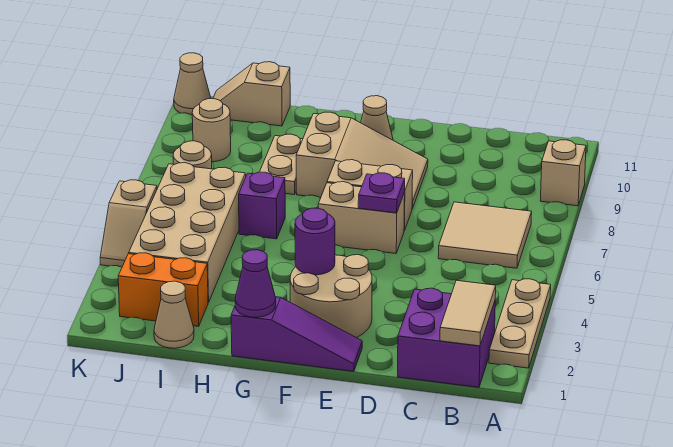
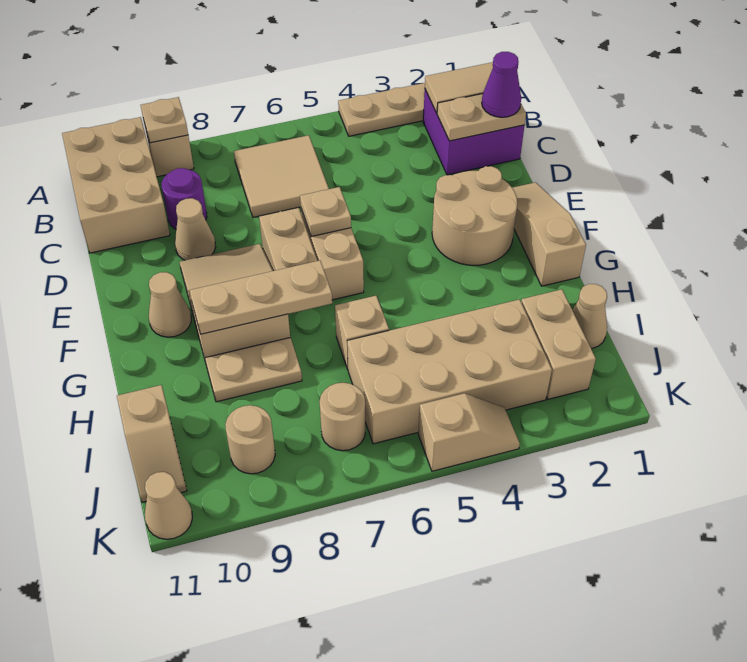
none -> tan 1x1 plate [141,97,188,143]
none -> tan 2x3 brick [62,117,170,253]
none -> tan 1x2 plate [437,94,526,141]
none -> tan 1x1 cone [175,198,215,260]
purple 1x3 slope [231,297,362,372] -> tan 1x3 slope [512,182,586,286]
purple 1x1 plate [358,173,405,213] -> tan 1x1 plate [300,187,351,237]
purple 1x1 round brick [295,208,335,275] -> purple 1x1 round brick moved to [161,168,207,229]
purple 1x1 cone [235,250,276,317] -> purple 1x1 cone moved to [482,52,521,117]
none -> tan 1x3 plate [190,260,332,334]
purple 1x1 brick [239,172,285,239] -> tan 1x1 brick [335,296,389,369]
orange 1x2 brick [118,253,208,326] -> tan 1x2 brick [521,289,596,399]

